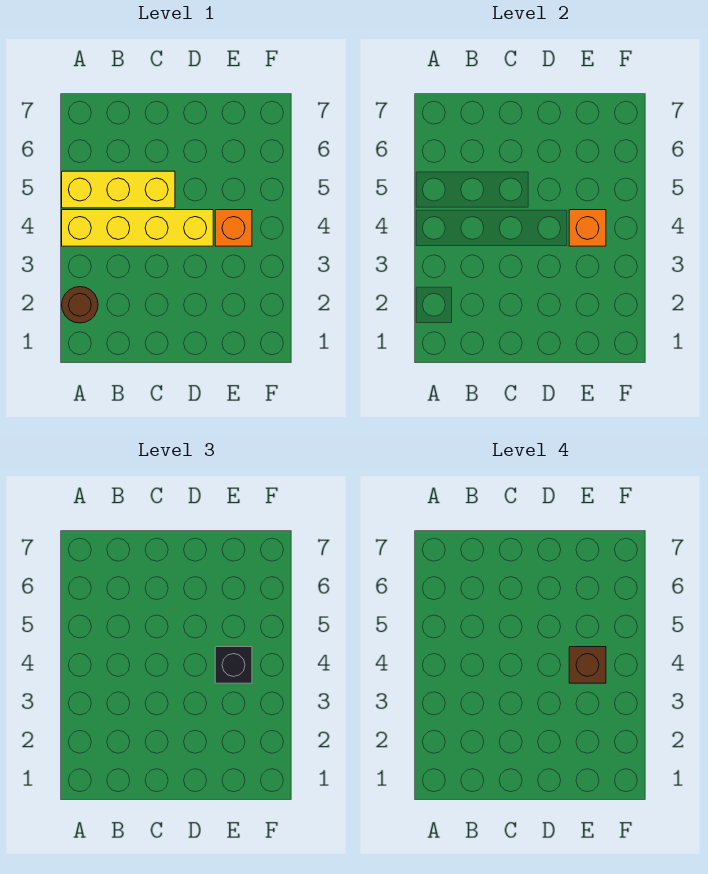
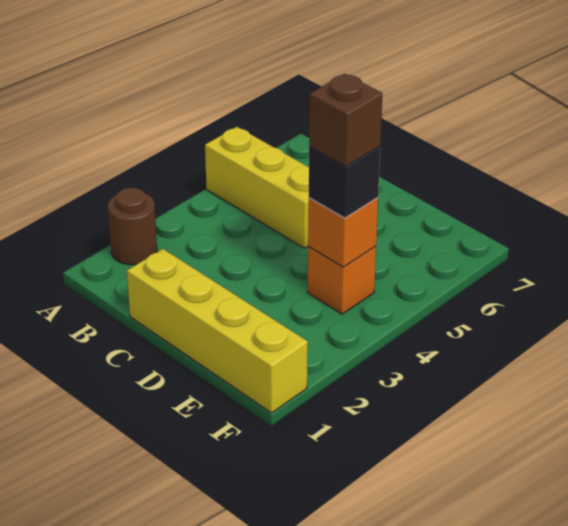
yellow 1x4 brick [62,210,213,246] -> yellow 1x4 brick moved to [127,249,308,413]

